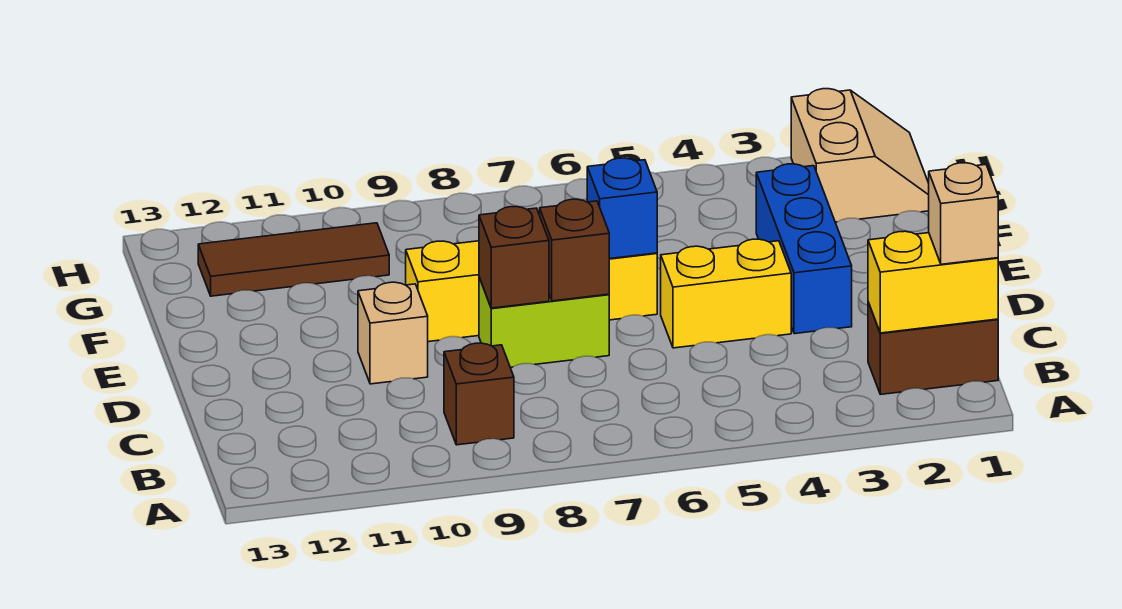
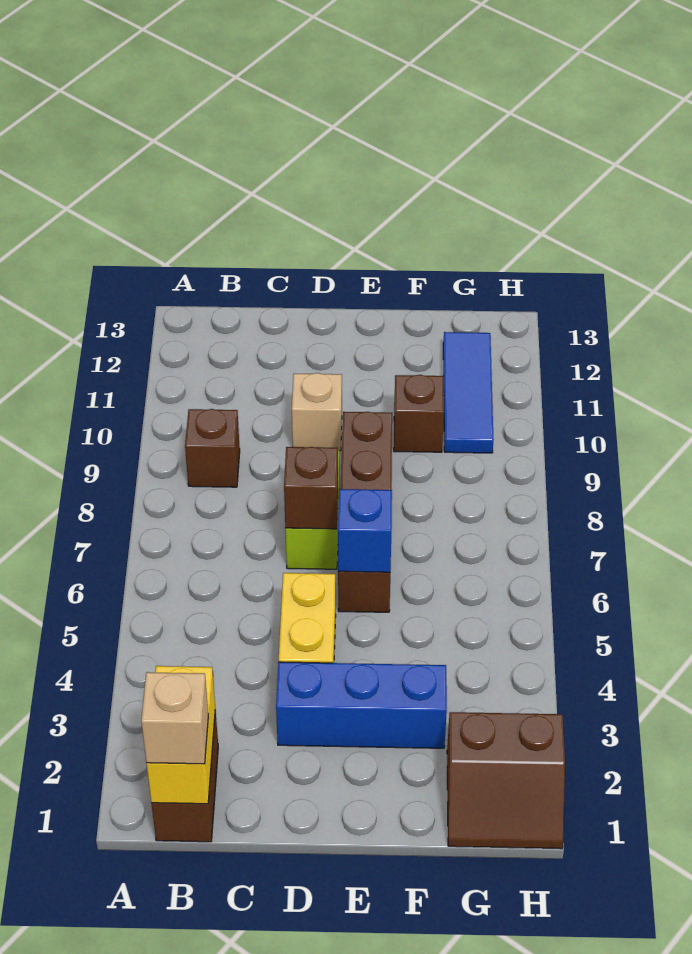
brown 1x1 brick [479,207,549,308] -> brown 1x1 brick moved to [394,375,444,452]
yellow 1x4 brick [406,241,657,342] -> brown 1x4 brick [338,412,392,612]
tan 2x2 slope [791,89,929,222] -> brown 2x2 slope [447,712,565,849]
brown 1x3 tile [198,223,389,296] -> blue 1x3 tile [443,332,494,453]

